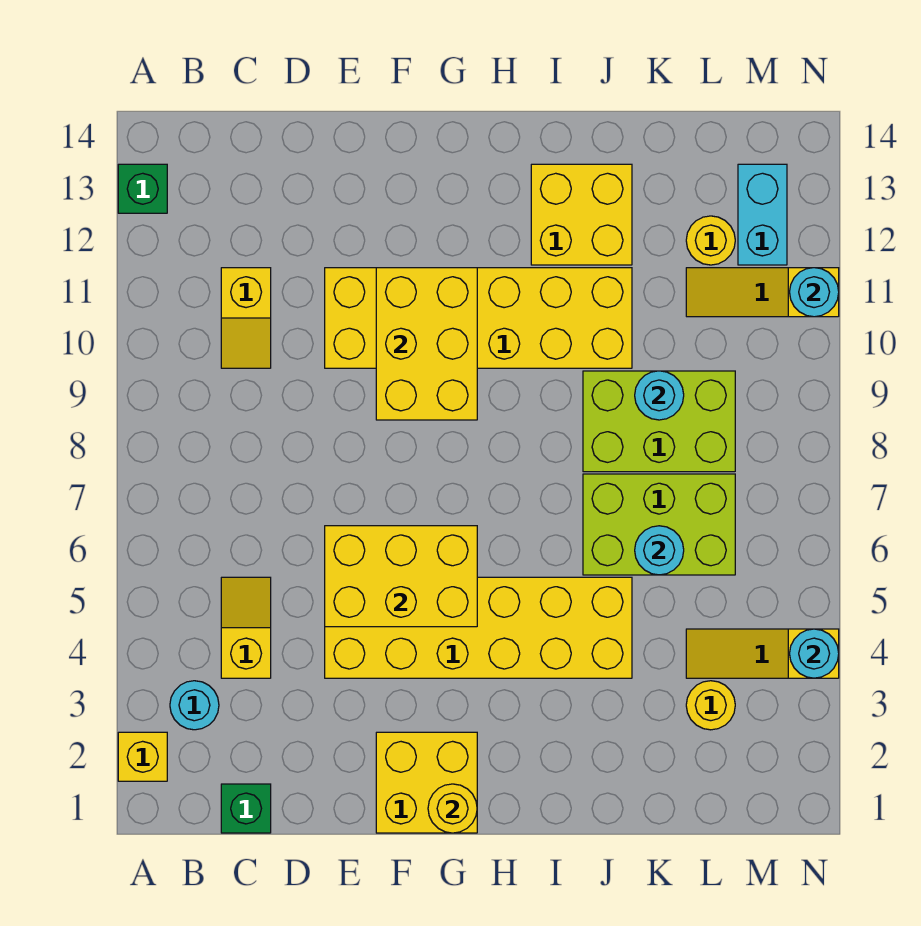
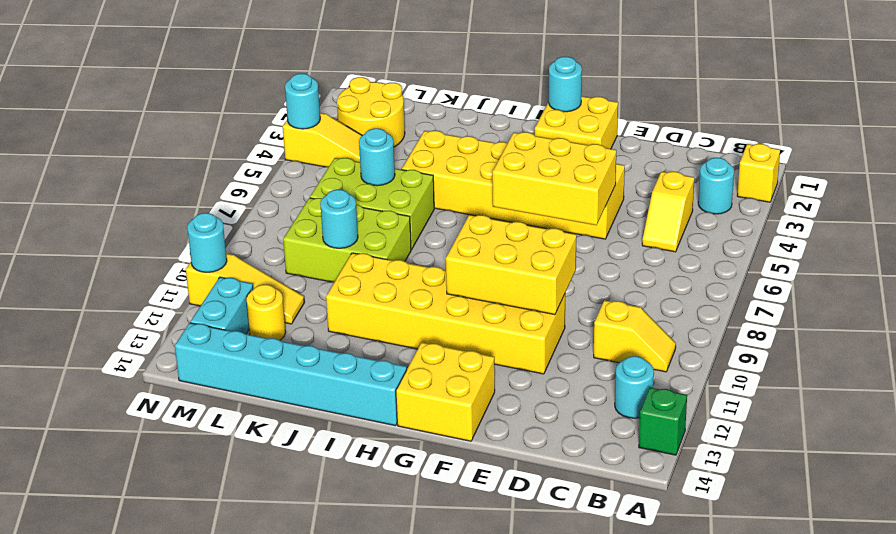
none -> cyan 1x1 round brick [615,356,654,418]
green 1x1 brick [221,784,271,833] -> none
yellow 1x2 slope [221,268,271,368] -> yellow 1x2 slope turned to [594,300,676,372]
yellow 2x3 brick [376,268,477,420] -> yellow 2x3 brick turned to [446,215,576,315]
yellow 1x1 round brick [428,784,477,833] -> cyan 1x1 round brick [549,57,582,112]
none -> cyan 1x6 brick [175,323,407,426]
yellow 2x2 brick [531,164,632,265] -> yellow 2x2 brick moved to [396,342,495,441]
yellow 1x1 round brick [686,681,735,730] -> yellow 2x2 round brick [337,77,405,147]

